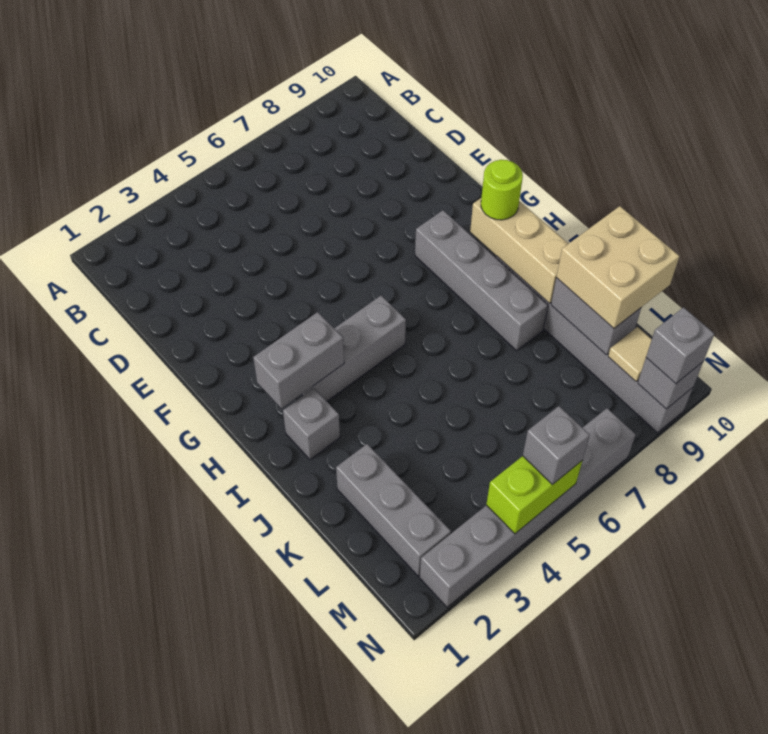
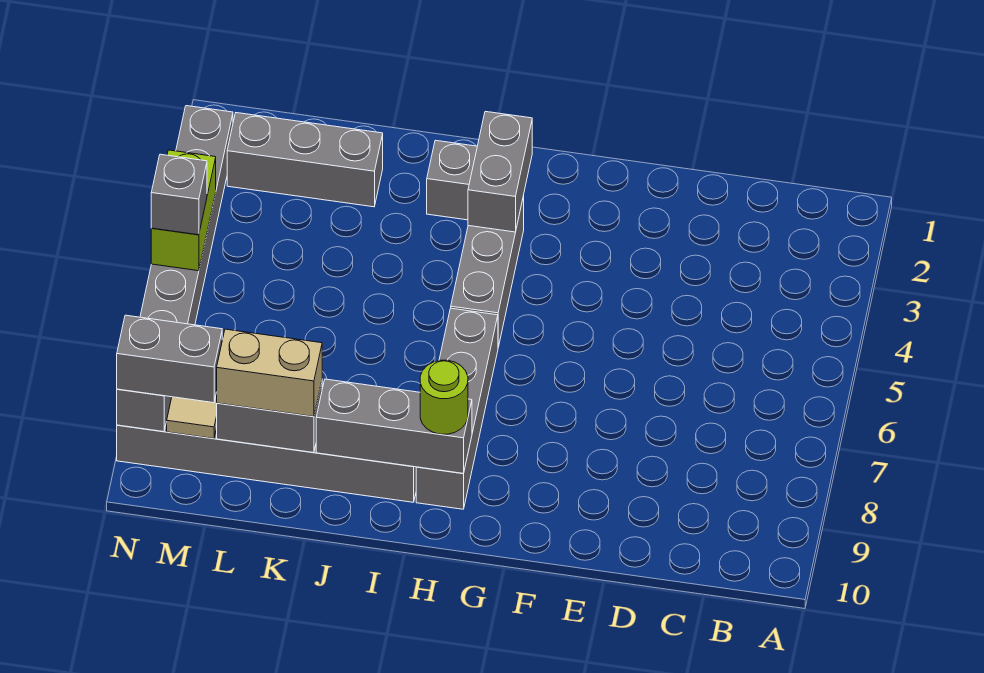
grey 1x4 brick [415,210,548,351] -> grey 1x4 brick turned to [416,308,498,509]
tan 1x3 brick [470,198,568,304] -> grey 1x3 brick [316,379,472,473]
tan 2x2 brick [556,206,679,328] -> tan 1x2 brick [217,329,322,417]
grey 1x1 brick [646,307,714,383] -> grey 1x2 brick [117,315,222,403]

